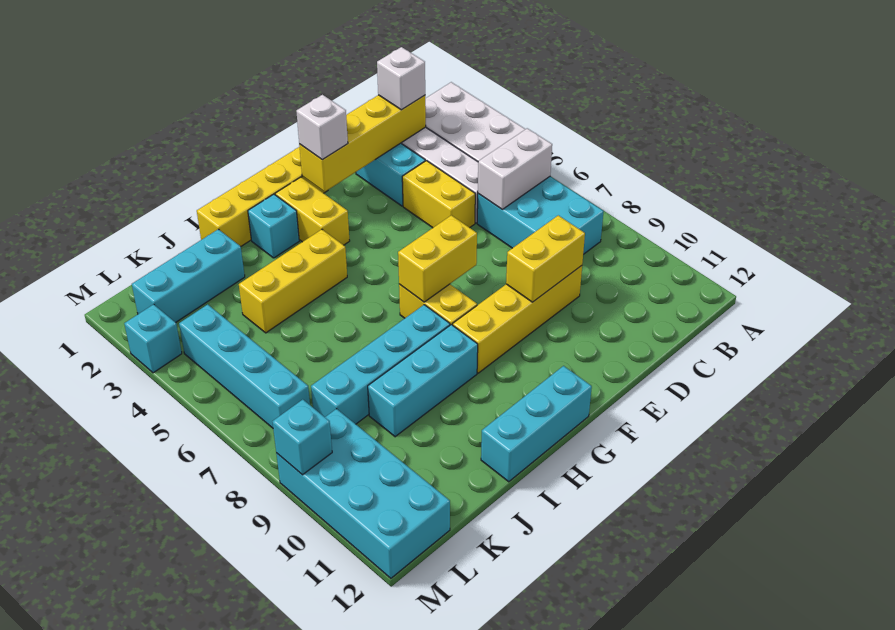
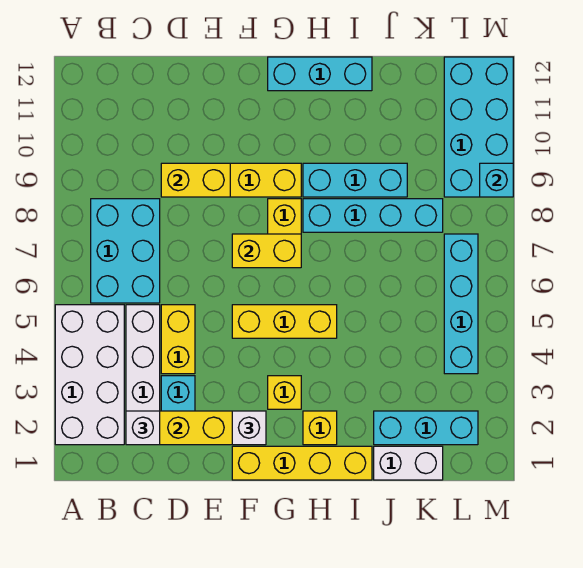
white 1x2 brick [478,128,552,209] -> white 1x2 brick moved to [374,446,443,480]
yellow 1x2 brick [275,177,350,245] -> yellow 1x1 brick [268,376,301,409]
cyan 1x1 brick [248,194,299,258] -> yellow 1x1 brick [303,411,337,445]
yellow 1x3 brick [239,229,347,333] -> yellow 1x3 brick moved to [232,305,337,338]
cyan 1x1 brick [124,305,182,373] -> none

